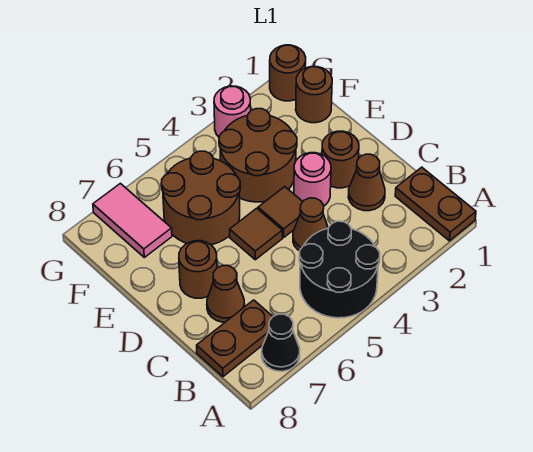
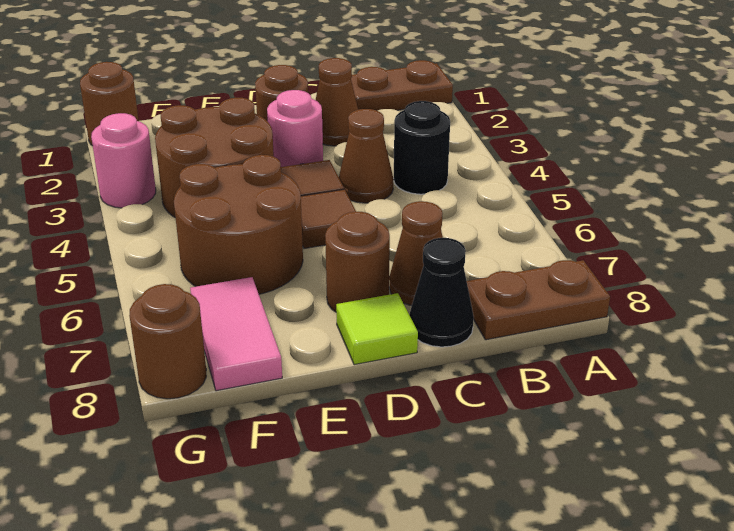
black 2x2 round brick [299,221,380,318] -> black 1x1 round brick [394,101,450,194]
black 1x1 cone [262,314,300,371] -> black 1x1 cone moved to [409,238,474,347]
brown 1x2 plate [197,300,273,377] -> brown 1x2 plate turned to [467,260,610,340]
none -> lime 1x1 tile [336,293,418,365]
brown 1x1 round brick [296,67,332,123] -> brown 1x1 round brick moved to [129,284,206,399]
pink 1x2 tile [93,183,172,257] -> pink 1x2 tile turned to [190,277,282,391]

